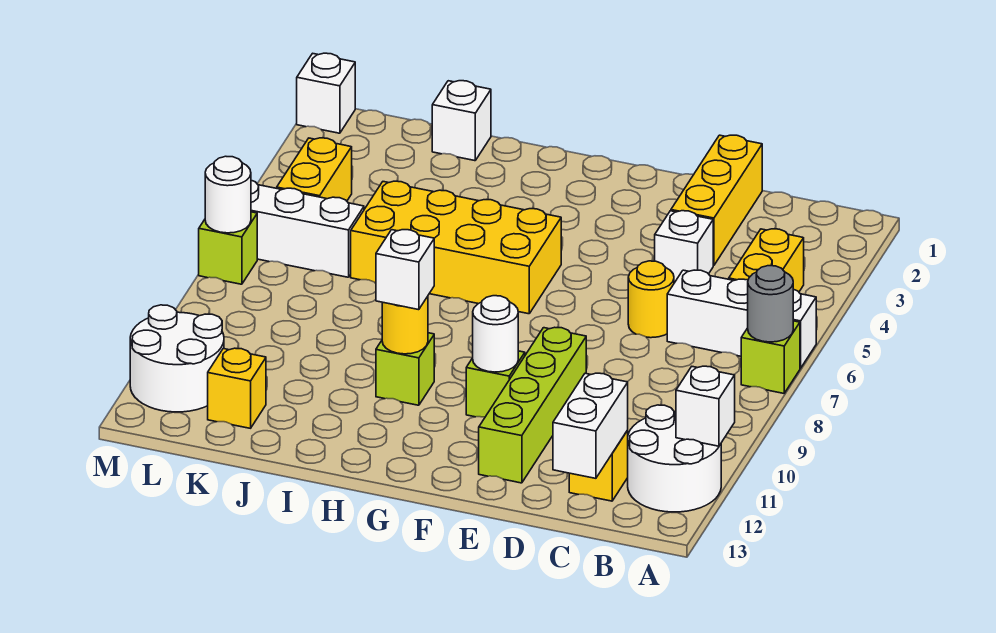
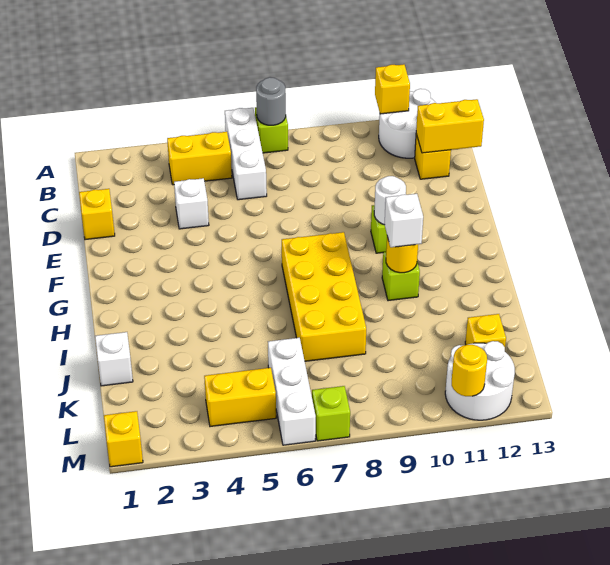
white 1x1 brick [676,366,735,446] -> yellow 1x1 brick [375,64,410,114]
white 1x2 brick [553,373,628,478] -> yellow 1x2 brick [416,99,484,153]
yellow 1x3 brick [671,135,762,266] -> yellow 1x1 brick [79,189,115,240]
yellow 1x1 round brick [628,261,674,338] -> yellow 1x1 round brick moved to [452,345,487,396]
lime 1x4 brick [479,327,586,483] -> none
yellow 2x4 brick [351,181,561,314] -> yellow 2x4 brick moved to [282,232,366,361]
white 1x1 brick [297,53,355,133] -> yellow 1x1 brick [104,411,143,467]
white 1x1 round brick [205,156,251,233] -> none

